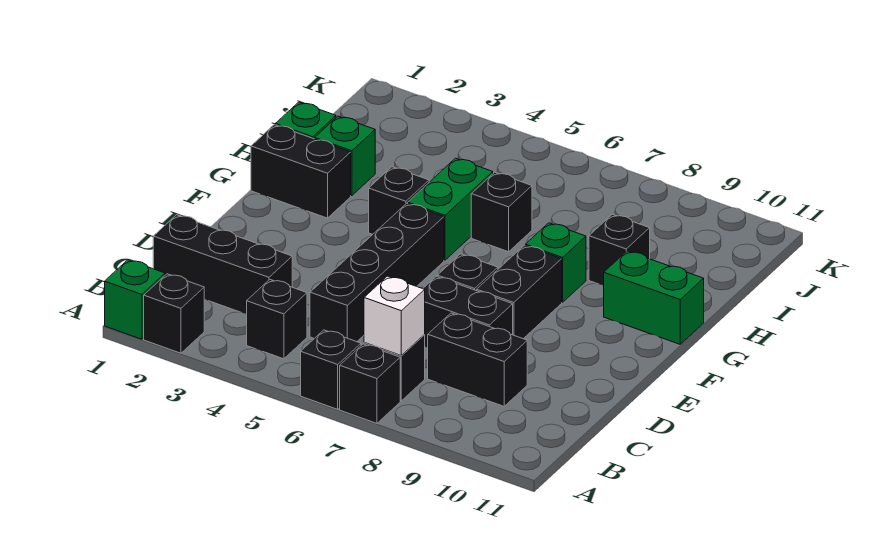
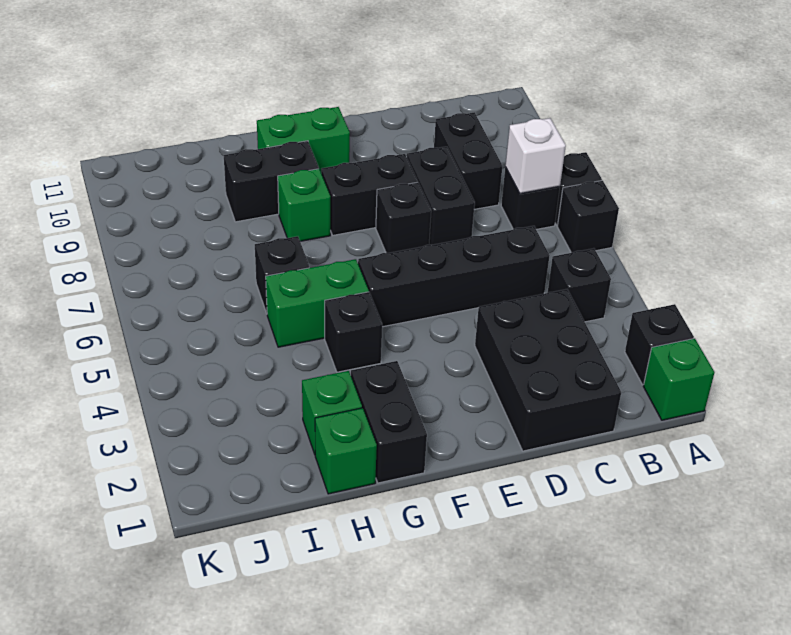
black 1x3 brick [153,215,292,314] -> black 2x3 brick [475,289,621,451]
green 1x2 brick [604,251,704,344] -> green 1x2 brick turned to [257,107,350,172]
black 1x1 brick [589,214,650,286] -> black 1x2 brick [224,141,319,222]

